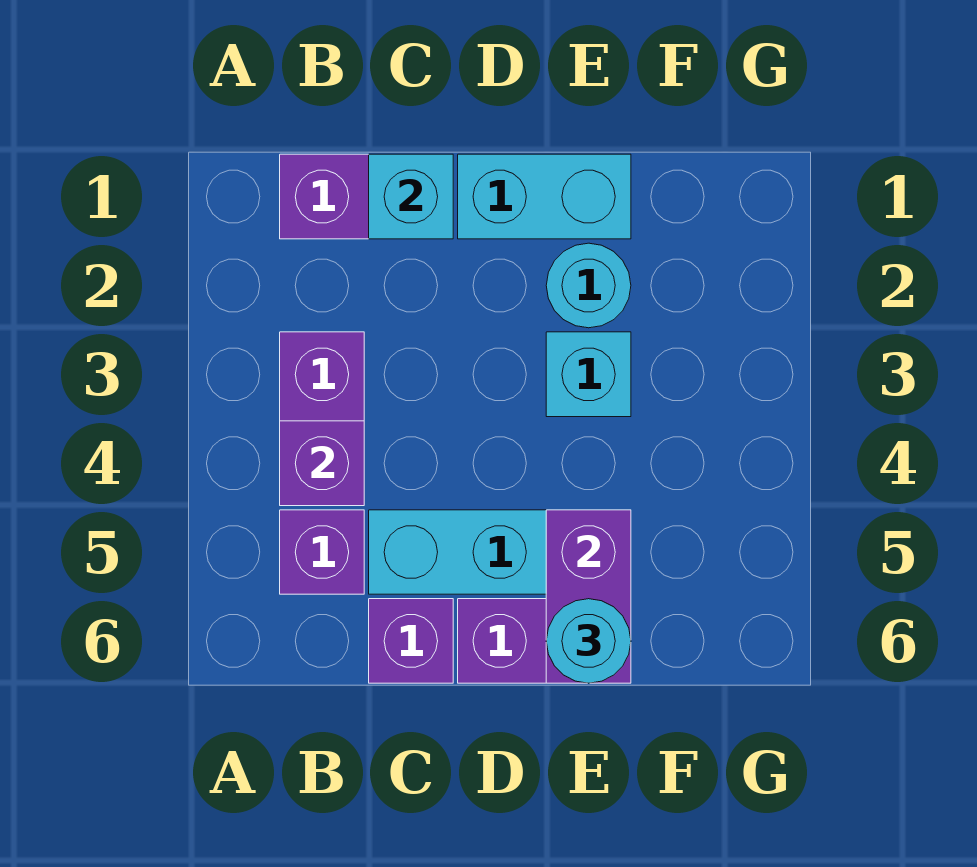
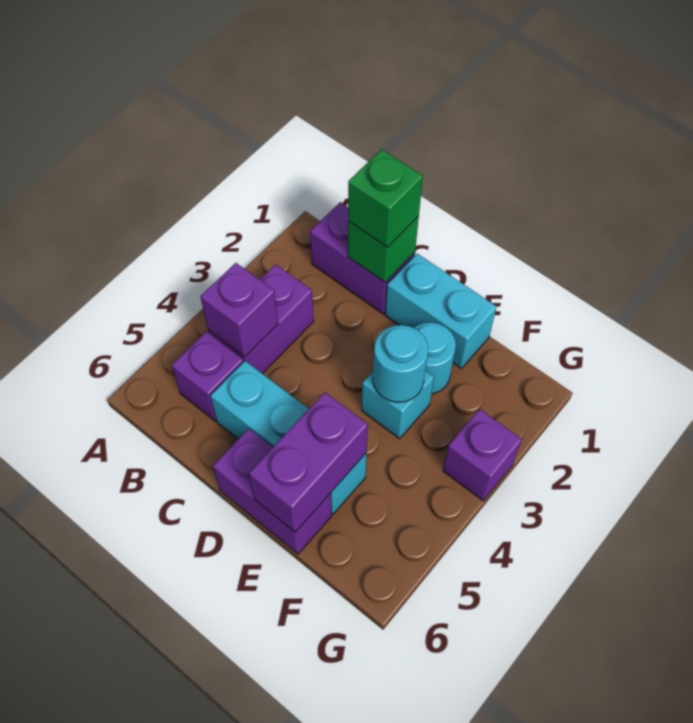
cyan 1x1 brick [369,154,453,239] -> green 1x1 brick [348,216,419,283]
none -> green 1x1 brick [348,149,423,247]
purple 1x1 brick [369,599,453,683] -> purple 1x1 brick moved to [443,409,522,501]
cyan 1x1 round brick [546,599,631,683] -> cyan 1x1 round brick moved to [373,325,428,402]

